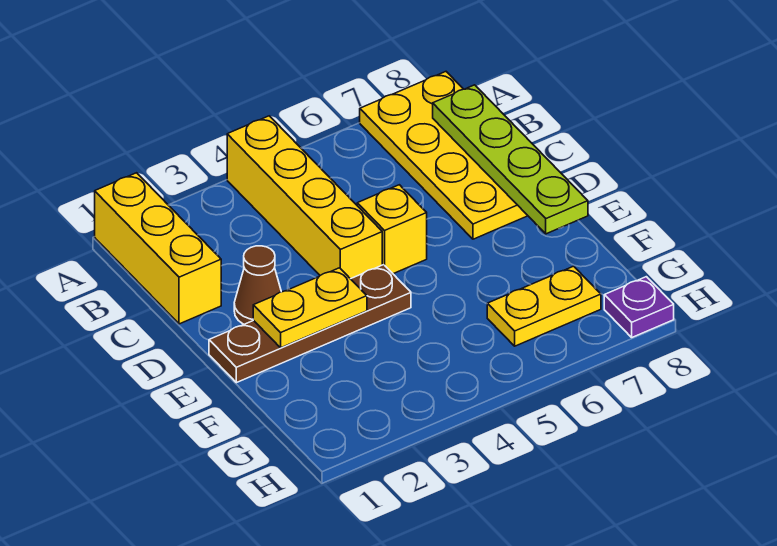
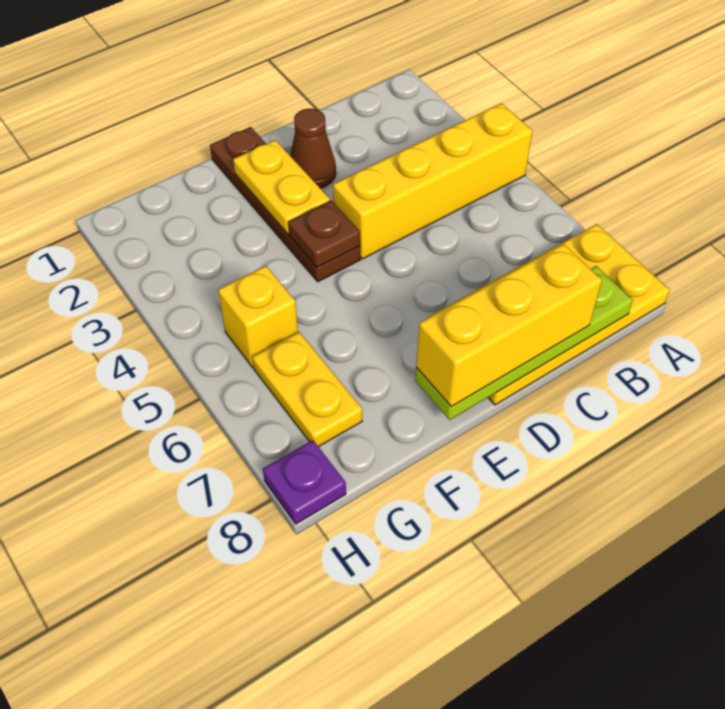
yellow 1x3 brick [95,173,221,324] -> yellow 1x3 brick moved to [416,244,602,407]
yellow 1x1 brick [357,185,427,274] -> yellow 1x1 brick moved to [218,266,298,367]
none -> brown 1x1 plate [288,201,360,268]

